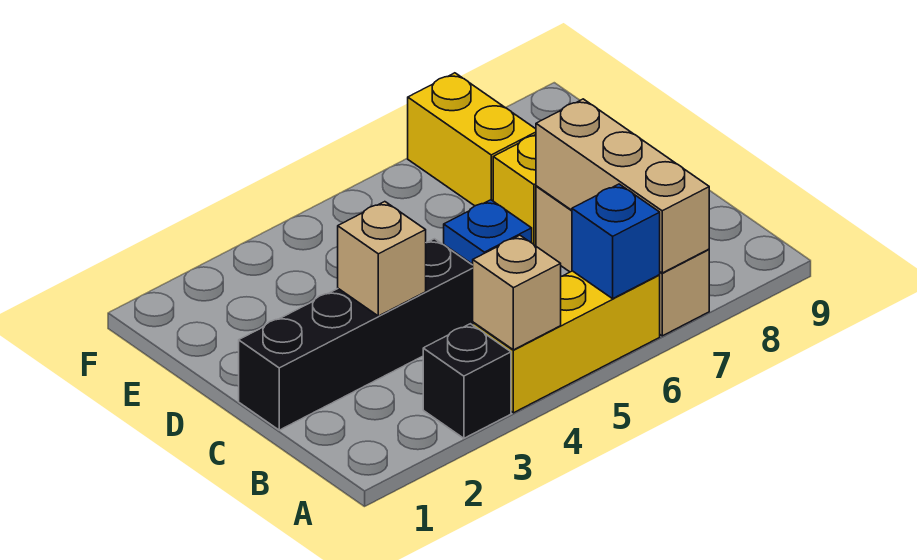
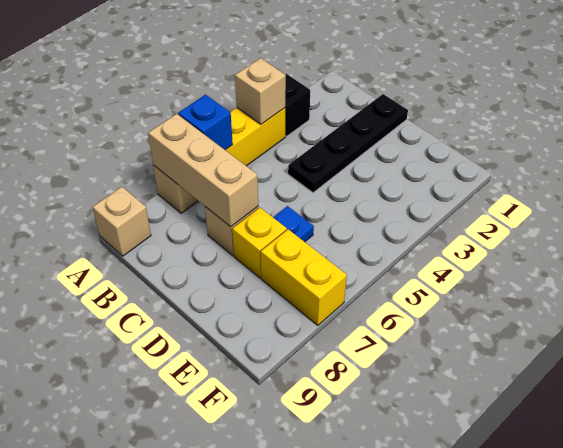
black 1x4 brick [239,239,473,430] -> black 1x4 plate [288,94,408,193]
tan 1x1 brick [338,202,426,316] -> tan 1x1 brick moved to [92,187,151,256]

